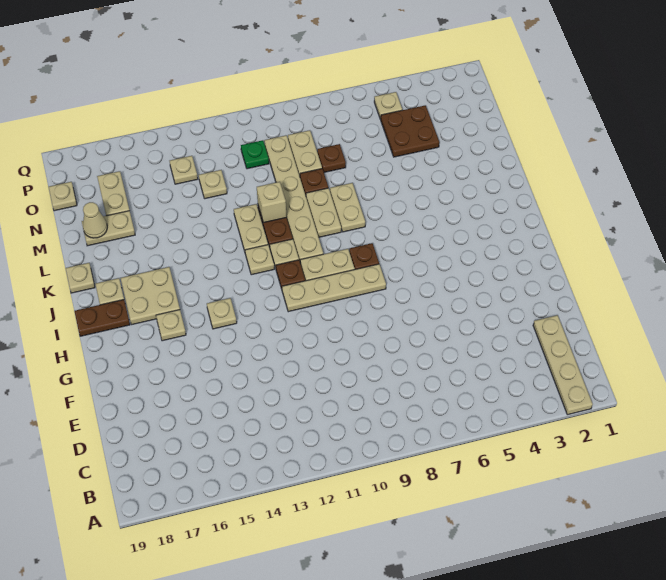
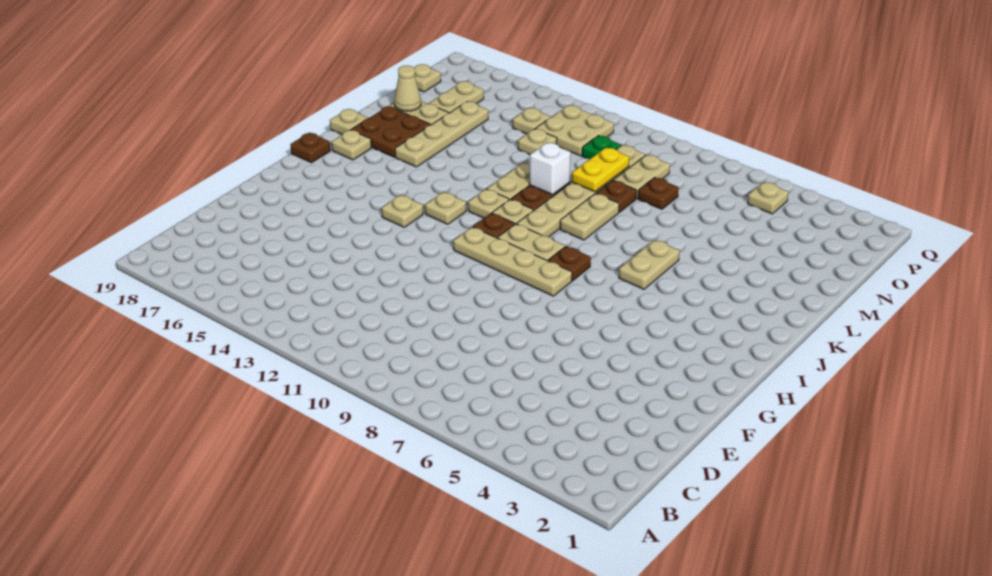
tan 1x4 plate [533,315,593,415] -> tan 1x4 plate moved to [395,101,488,167]
tan 1x1 plate [156,310,186,341] -> tan 1x1 plate moved to [425,192,466,224]
tan 2x2 plate [121,267,180,325] -> tan 2x2 plate moved to [536,105,614,156]
brown 1x2 plate [74,300,130,336] -> brown 1x1 plate [290,133,330,163]
tan 1x2 plate [330,183,365,232] -> tan 1x2 plate moved to [619,240,680,289]
tan 1x1 brick [257,182,287,223] -> white 1x1 brick [529,142,571,195]
none -> yellow 1x2 plate [572,148,629,192]
brown 2x2 plate [380,105,439,157] -> brown 2x2 plate moved to [351,107,430,157]

